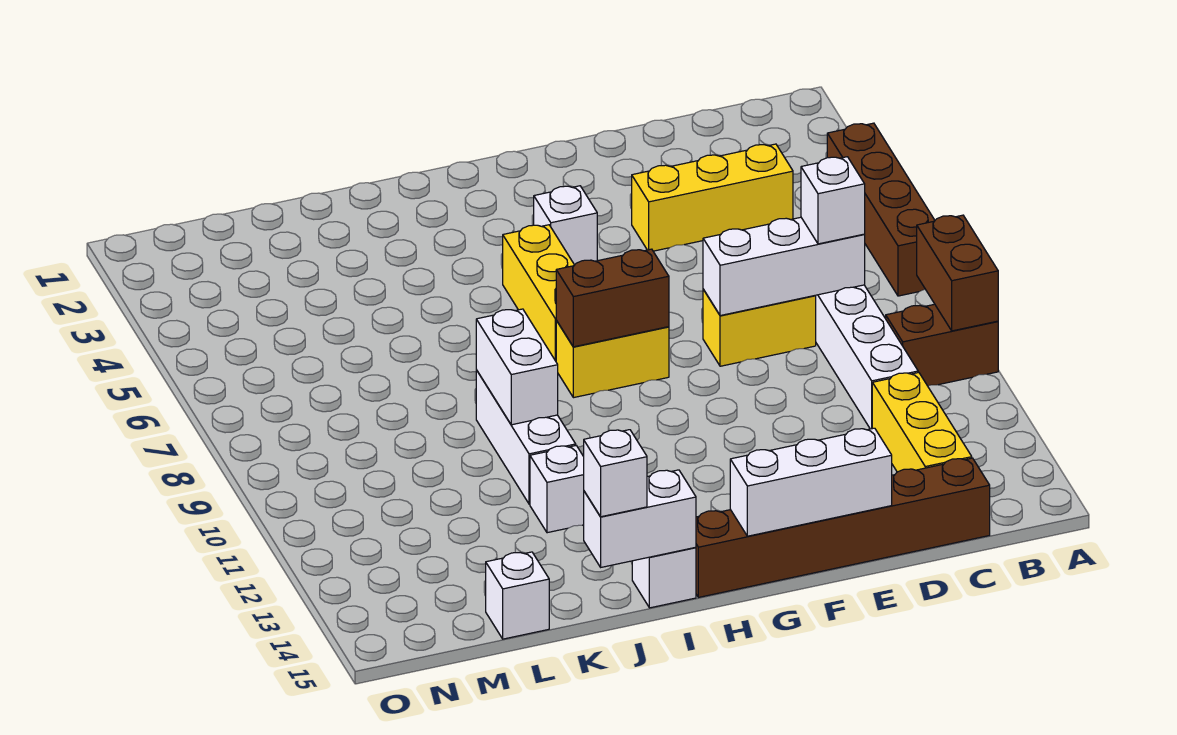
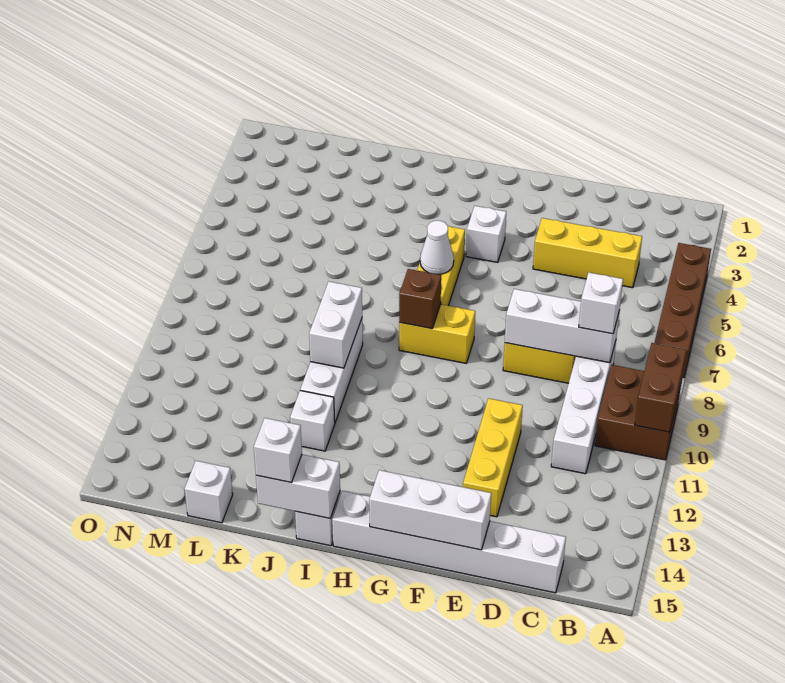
brown 1x2 brick [886,304,998,386] -> brown 2x2 brick [595,365,682,460]
yellow 1x3 brick [872,372,972,472] -> yellow 1x3 brick moved to [463,398,523,517]
brown 1x6 brick [696,458,990,597] -> white 1x6 brick [332,491,566,593]
brown 1x2 brick [556,249,669,347] -> brown 1x1 brick [399,269,441,329]
none -> white 1x1 cone [420,221,454,275]

